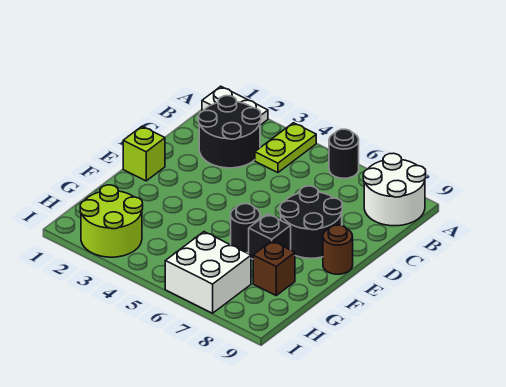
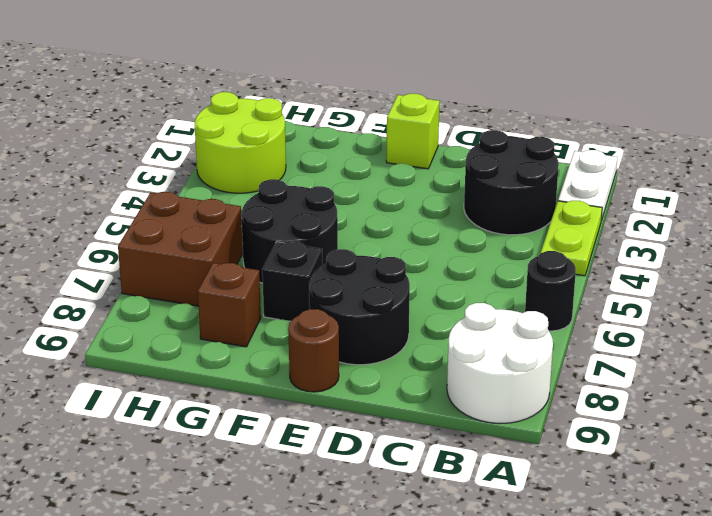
lime 1x2 plate [255,123,316,173] -> lime 1x2 plate turned to [540,201,602,276]
black 1x1 round brick [231,204,260,253] -> black 2x2 round brick [241,179,338,283]
white 2x2 brick [165,232,251,313] -> brown 2x2 brick [118,192,243,306]

